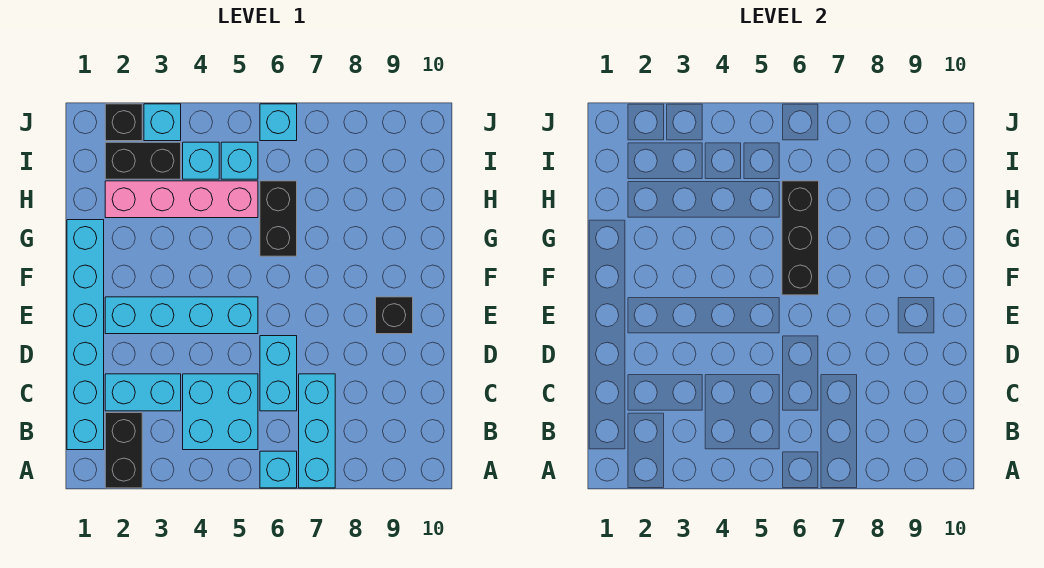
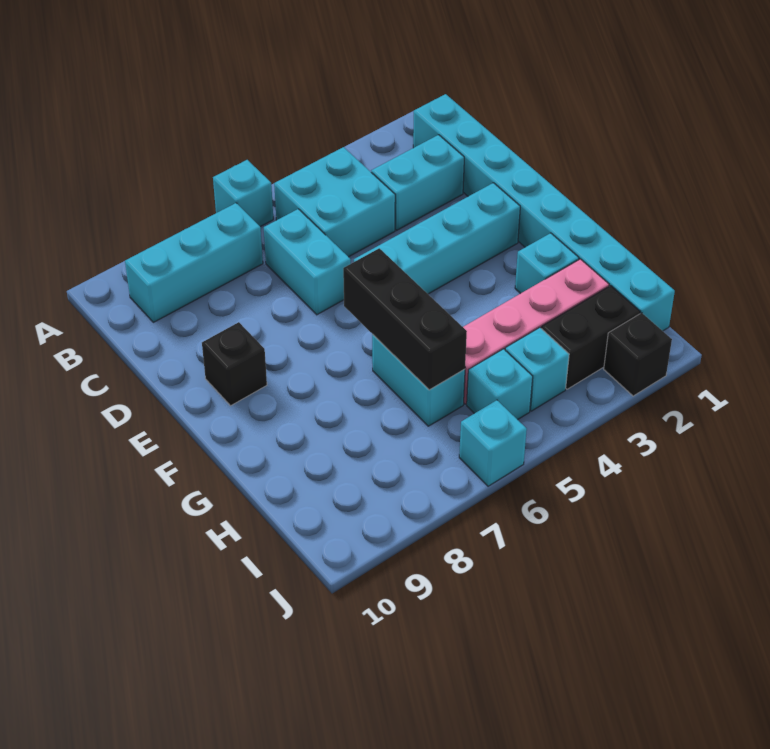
black 1x2 brick [105,413,142,488] -> none
cyan 1x3 brick [299,374,335,488] -> cyan 1x3 brick turned to [125,203,263,322]
cyan 1x6 brick [67,220,104,450] -> cyan 1x8 brick [413,94,675,331]
black 1x2 brick [260,181,297,256] -> cyan 1x2 brick [372,335,465,426]
cyan 1x1 brick [144,104,181,141] -> cyan 1x1 brick moved to [515,233,579,294]

